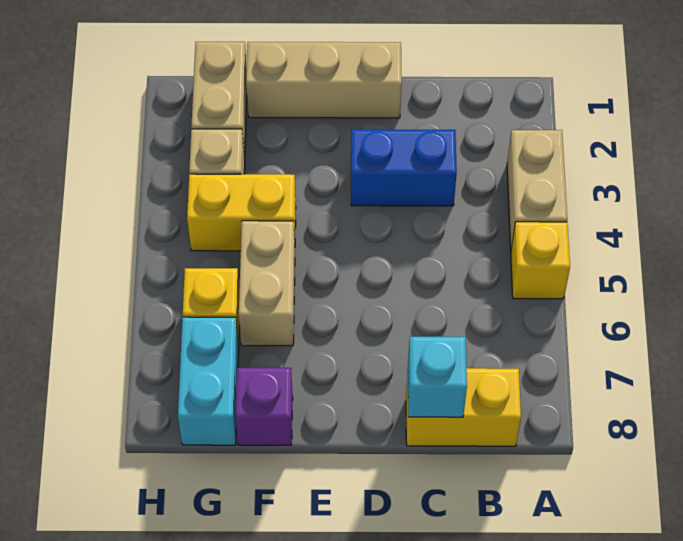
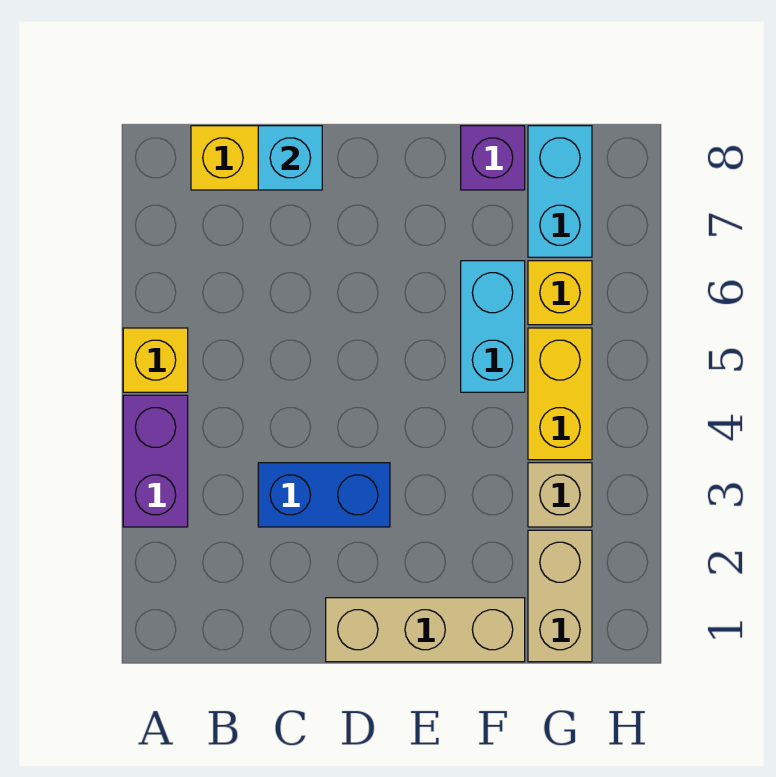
tan 1x2 brick [507,130,567,249] -> purple 1x2 brick [123,395,188,527]
yellow 1x2 brick [187,174,296,251] -> yellow 1x2 brick turned to [528,328,592,460]
tan 1x2 brick [239,221,295,346] -> cyan 1x2 brick [461,261,525,392]

